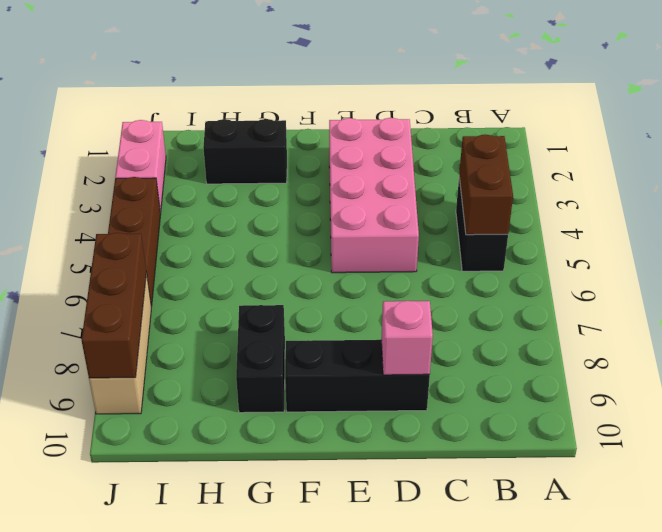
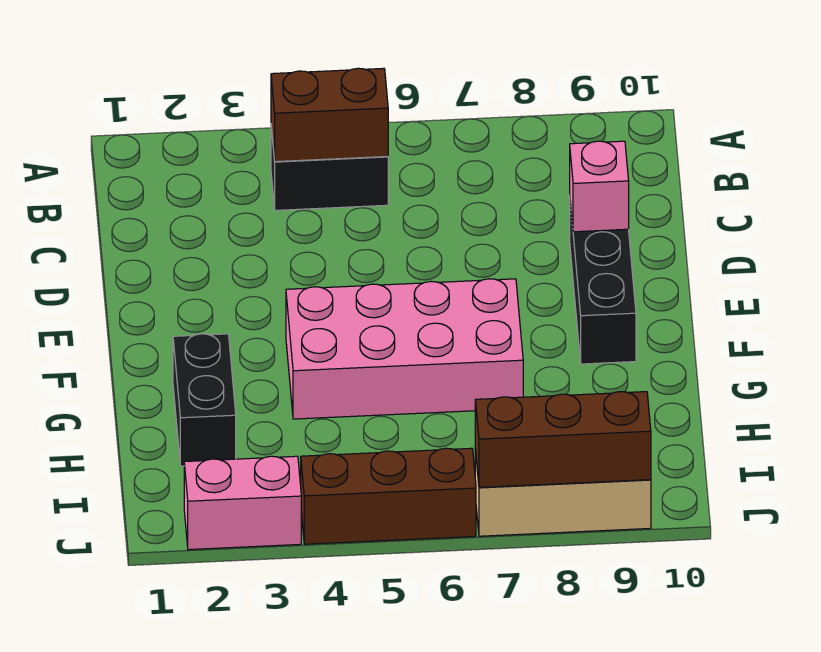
pink 2x4 brick [329,118,419,273] -> pink 2x4 brick moved to [286,279,523,419]
black 1x2 brick [236,305,285,413] -> none

